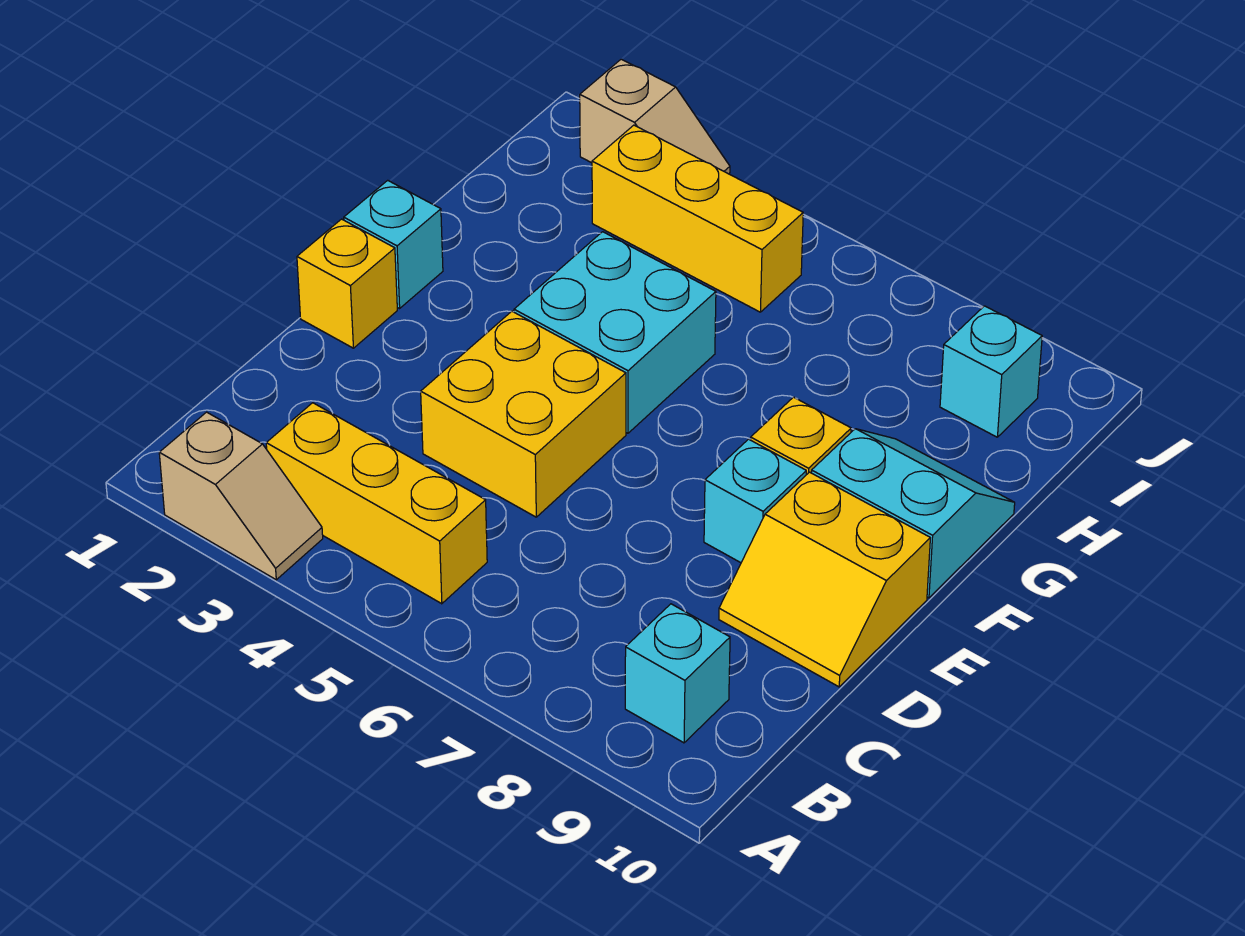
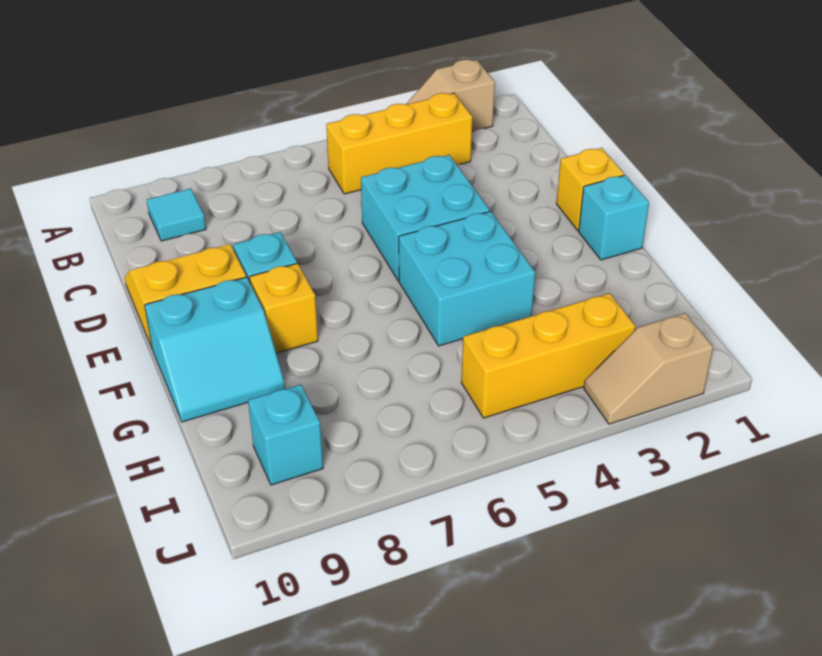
cyan 1x1 brick [625,604,730,743] -> cyan 1x1 tile [147,189,206,241]
yellow 2x2 brick [421,311,626,517] -> cyan 2x2 brick [361,155,490,281]

